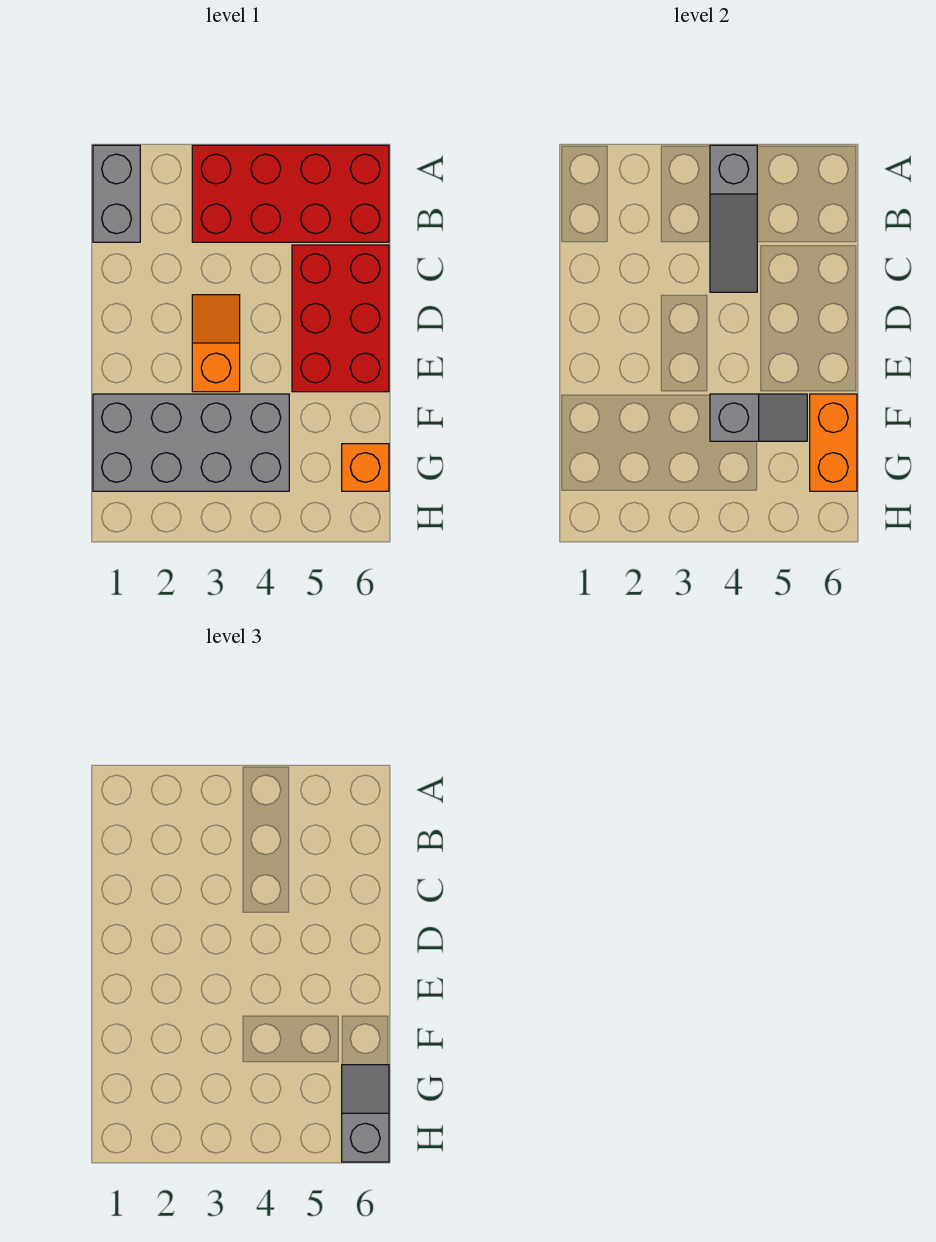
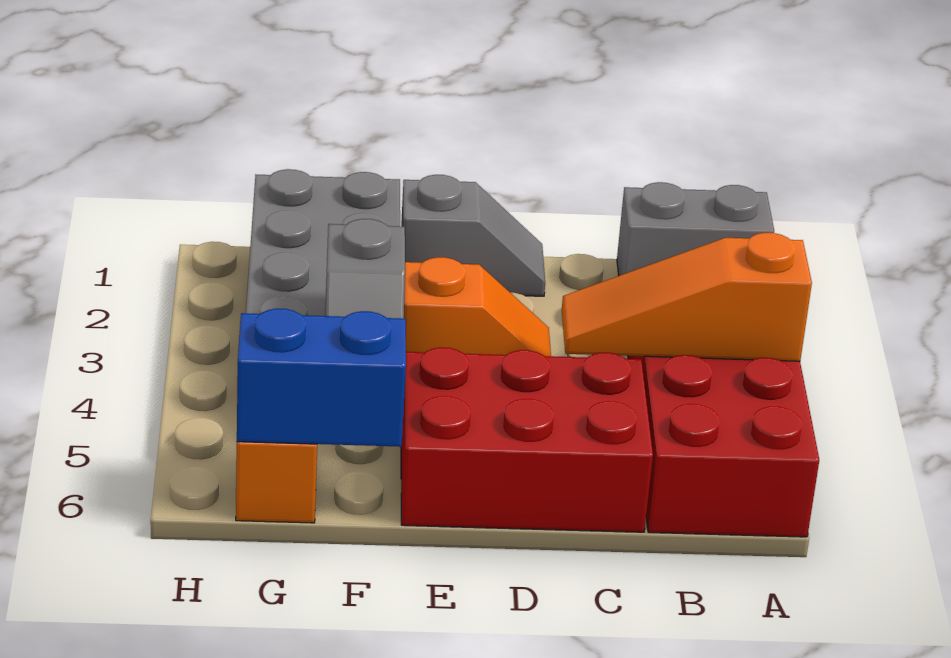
grey 1x3 slope [710,145,757,292] -> orange 1x3 slope [562,233,812,361]
orange 1x2 brick [810,394,857,491] -> blue 1x2 brick [237,309,406,447]
grey 1x2 slope [342,1065,389,1162] -> grey 1x2 slope moved to [401,175,545,296]

